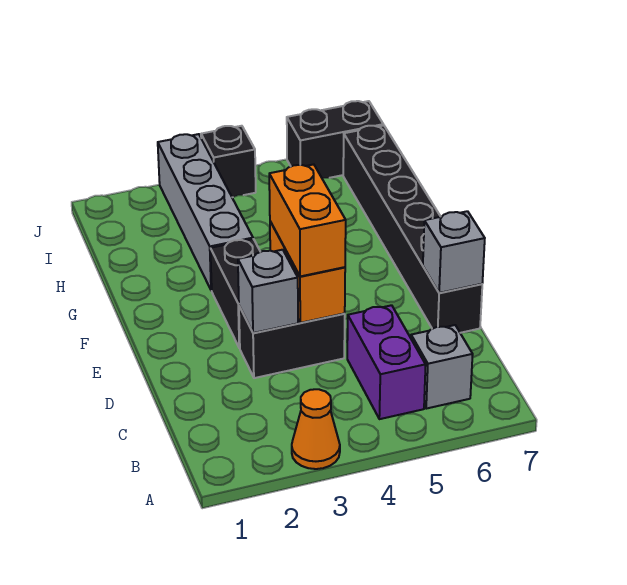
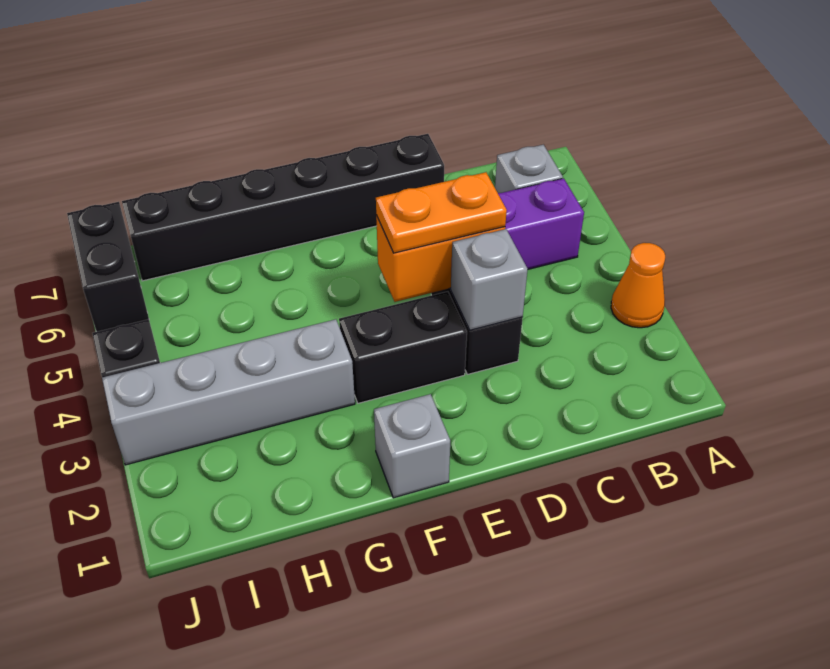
orange 1x2 brick [269,164,346,276] -> orange 1x2 plate [376,172,507,253]
grey 1x1 brick [423,211,485,293] -> grey 1x1 brick moved to [374,394,450,498]

